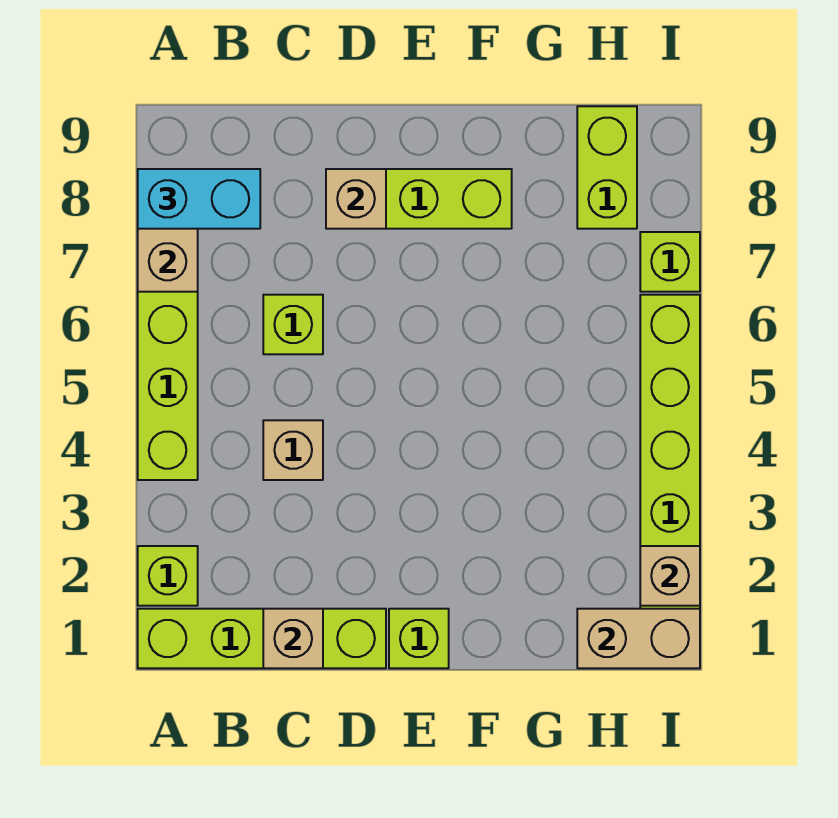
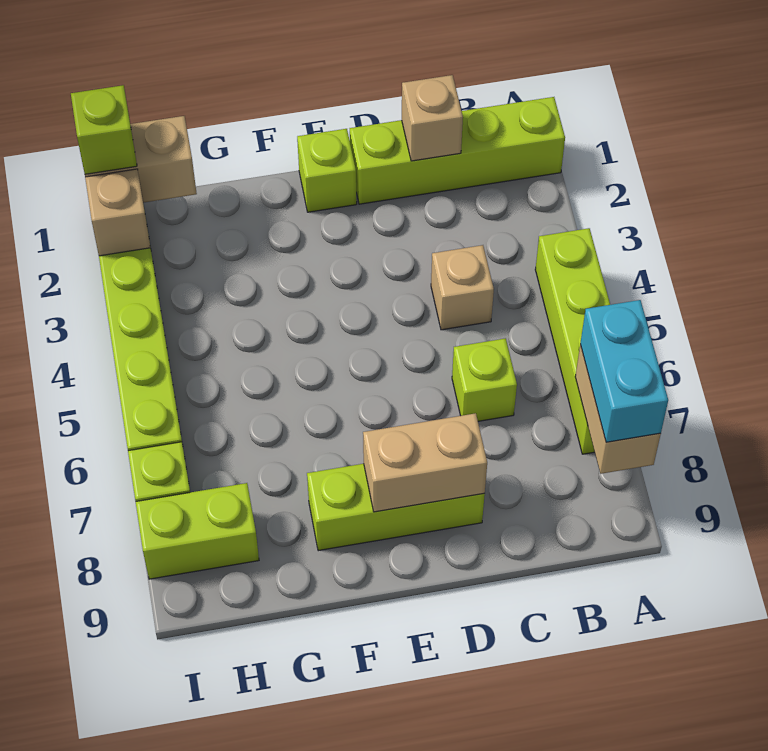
lime 1x1 brick [138,546,198,606] -> lime 1x1 brick moved to [71,85,137,174]
cyan 1x2 brick [138,169,260,229] -> cyan 1x2 brick turned to [580,300,668,442]
tan 1x1 brick [326,169,386,229] -> tan 1x2 brick [363,413,487,512]
lime 1x2 brick [577,106,637,229] -> lime 1x2 brick turned to [136,483,259,579]

